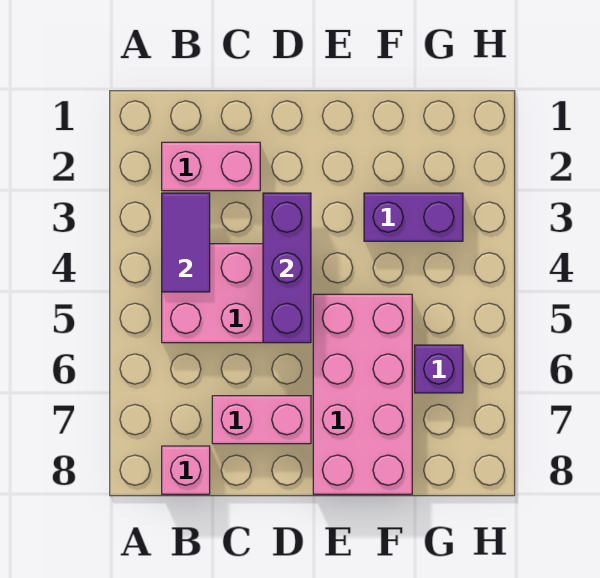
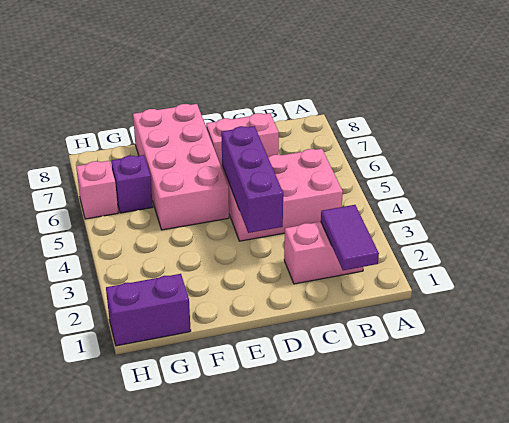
purple 1x2 tile [162,193,210,292] -> purple 1x2 tile moved to [321,205,379,270]
pink 1x1 brick [162,446,210,494] -> pink 1x1 brick moved to [76,161,118,219]
purple 1x2 brick [364,193,463,241] -> purple 1x2 brick moved to [106,274,191,346]

